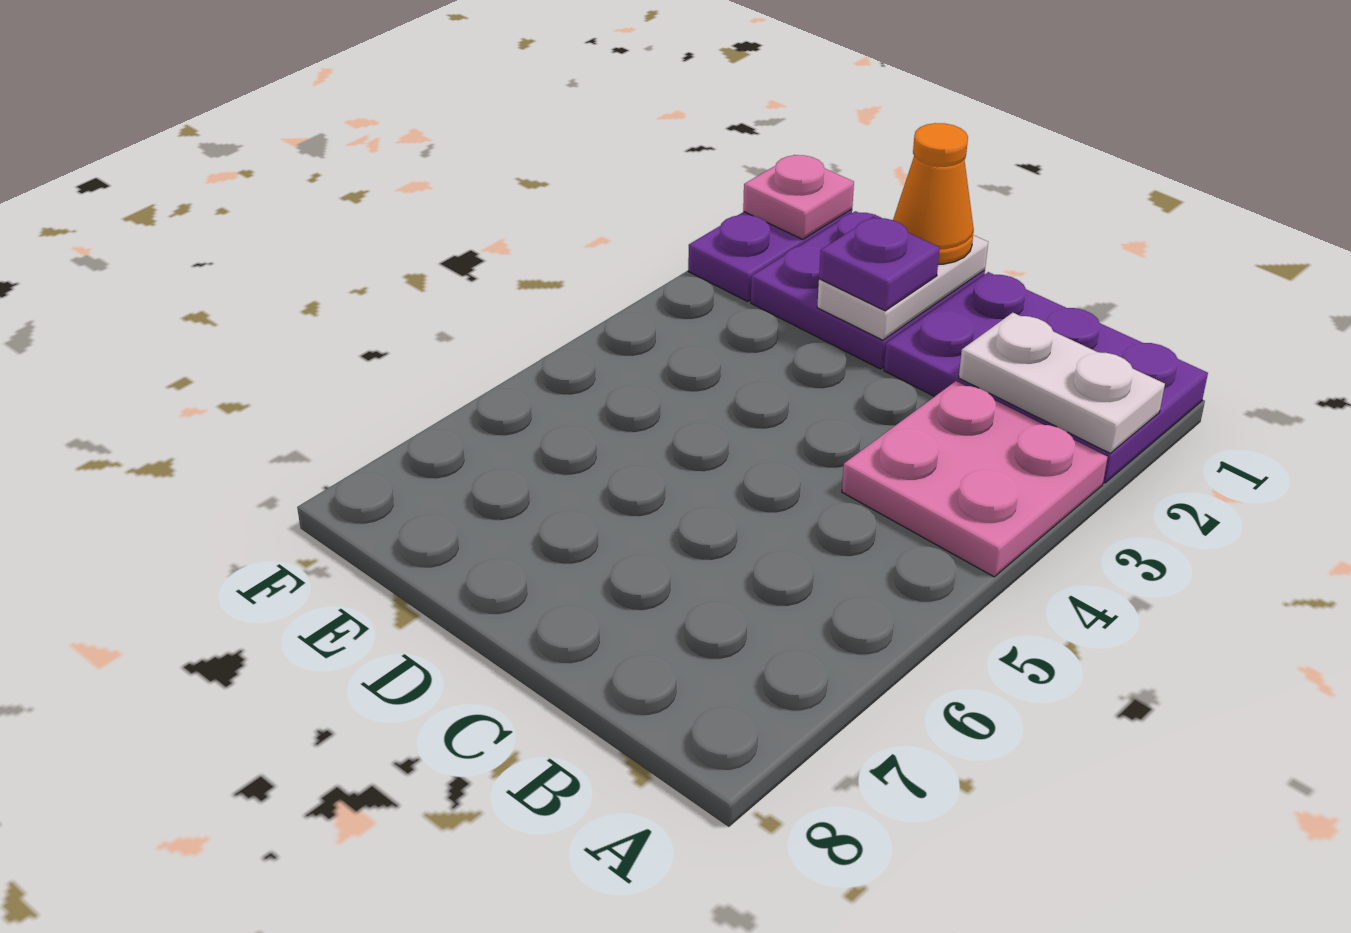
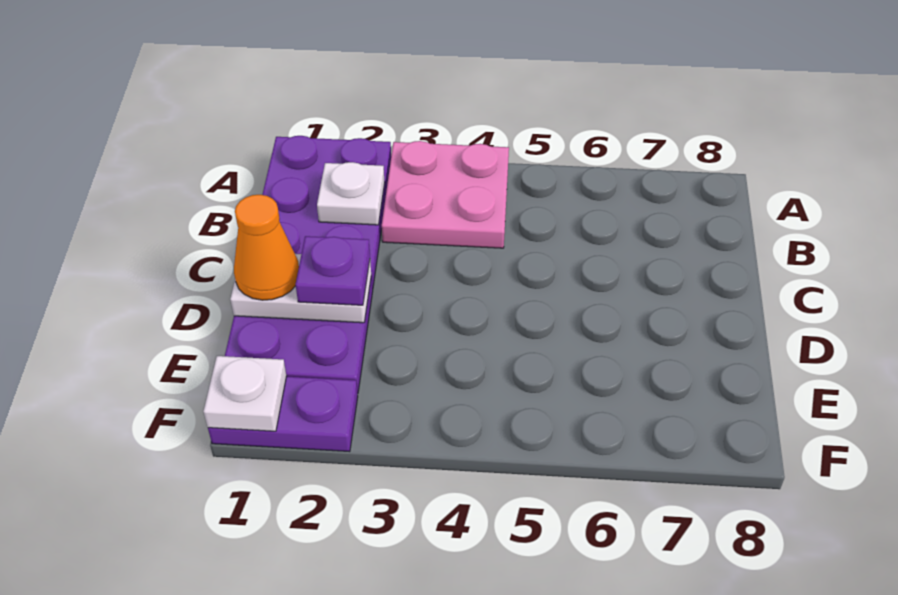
white 1x2 plate [959,313,1165,453] -> white 1x1 plate [317,162,385,225]
pink 1x1 plate [743,155,854,239] -> white 1x1 plate [203,356,286,431]

